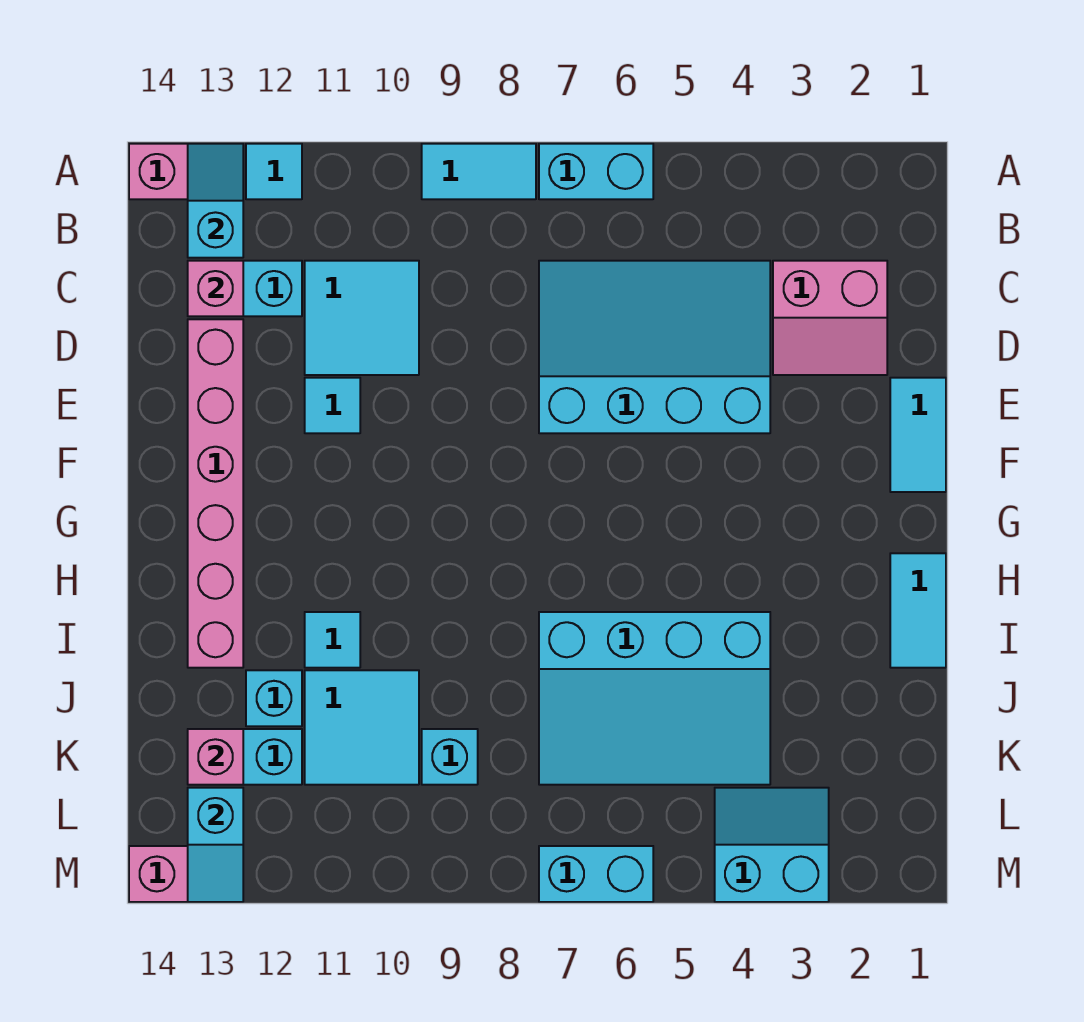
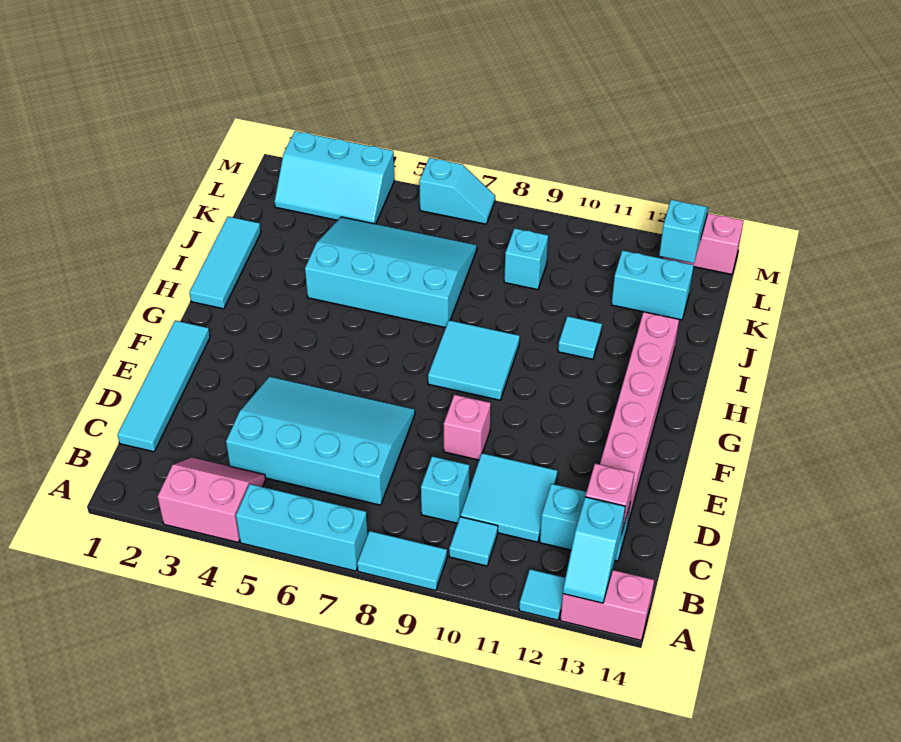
cyan 1x2 brick [539,144,653,199] -> cyan 1x3 brick [236,484,368,571]
pink 2x2 slope [773,261,887,375] -> pink 2x2 slope moved to [158,457,266,542]
cyan 3x4 slope [539,261,770,433] -> cyan 3x4 slope turned to [226,377,415,505]
cyan 1x2 tile [890,378,946,492] -> cyan 1x4 tile [117,321,210,452]
cyan 1x1 tile [305,378,360,433] -> cyan 1x1 tile moved to [449,517,498,566]
cyan 1x2 tile [890,553,946,668] -> cyan 1x3 tile [189,217,261,309]
cyan 2x2 tile [305,670,419,785] -> cyan 2x2 tile moved to [428,320,520,400]
cyan 1x1 brick [246,670,302,726] -> cyan 1x1 brick moved to [421,456,469,523]
pink 1x1 brick [188,729,243,785] -> pink 1x1 brick moved to [444,395,491,460]
cyan 2x2 slope [715,788,829,902] -> cyan 2x3 slope [274,131,394,224]
cyan 1x2 brick [539,846,653,902] -> cyan 1x2 slope [419,158,495,224]

